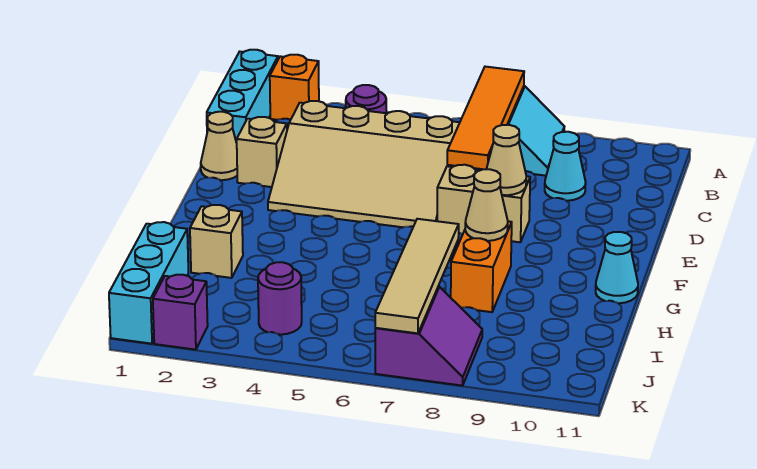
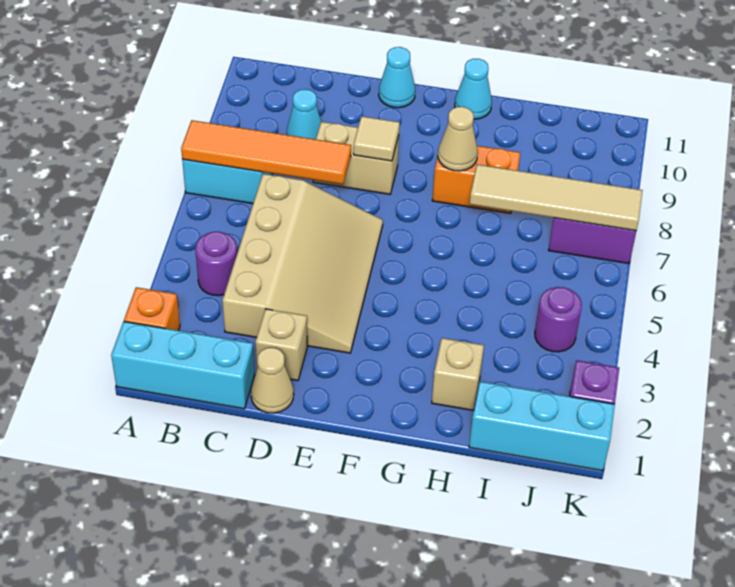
tan 1x2 brick [437,165,530,242] -> tan 1x2 brick turned to [313,122,399,194]
tan 1x1 cone [487,125,526,195] -> tan 1x1 tile [353,116,400,161]
none -> cyan 1x1 cone [379,47,415,108]

